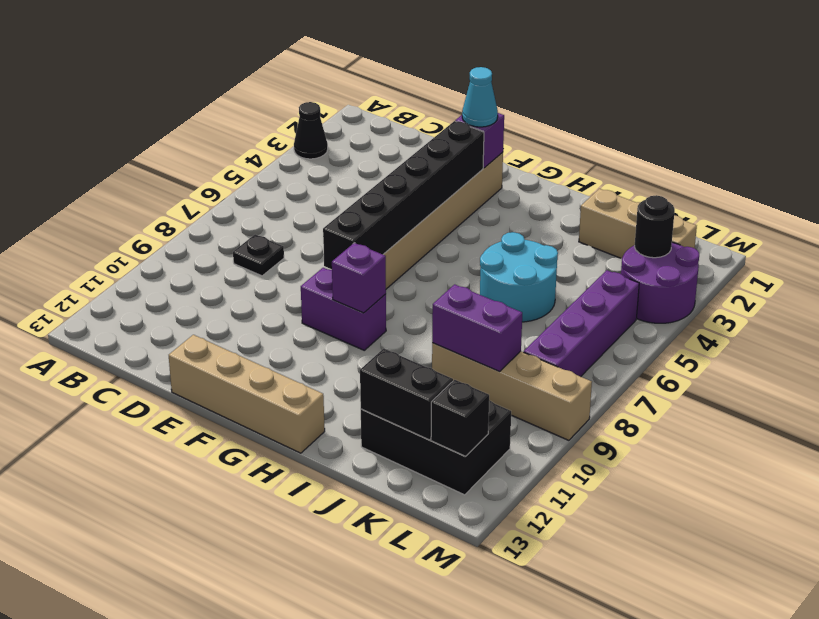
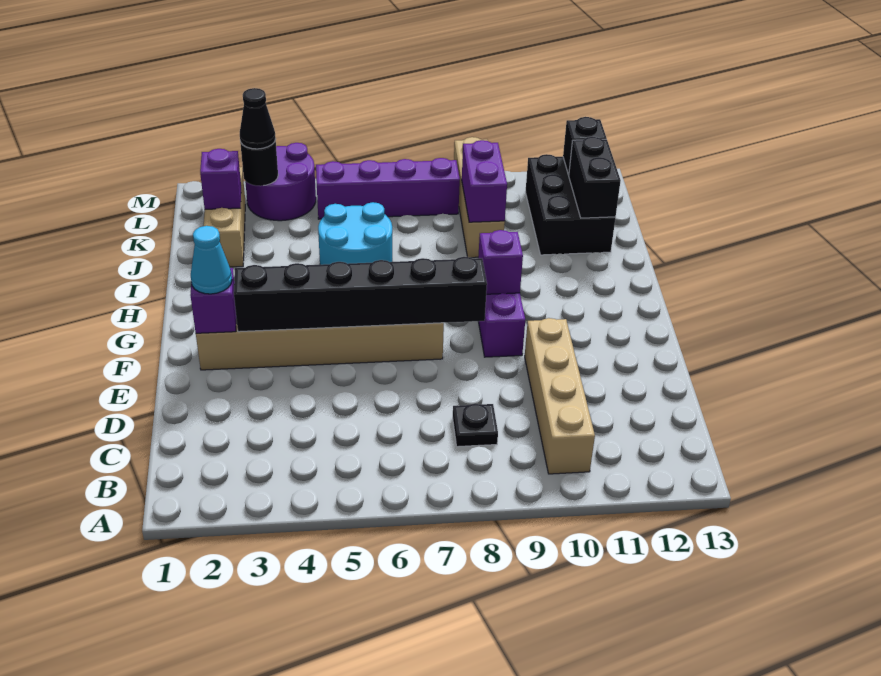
black 1x1 cone [294,102,328,159] -> black 1x1 cone moved to [240,88,276,149]
tan 1x4 brick [169,335,325,453] -> tan 1x4 brick moved to [525,318,595,474]
none -> purple 1x1 brick [200,149,241,209]

